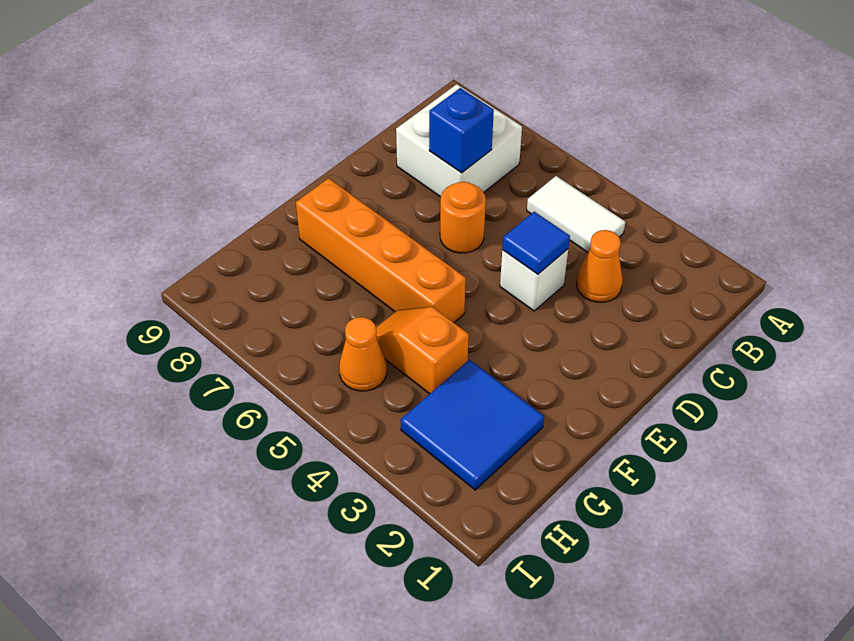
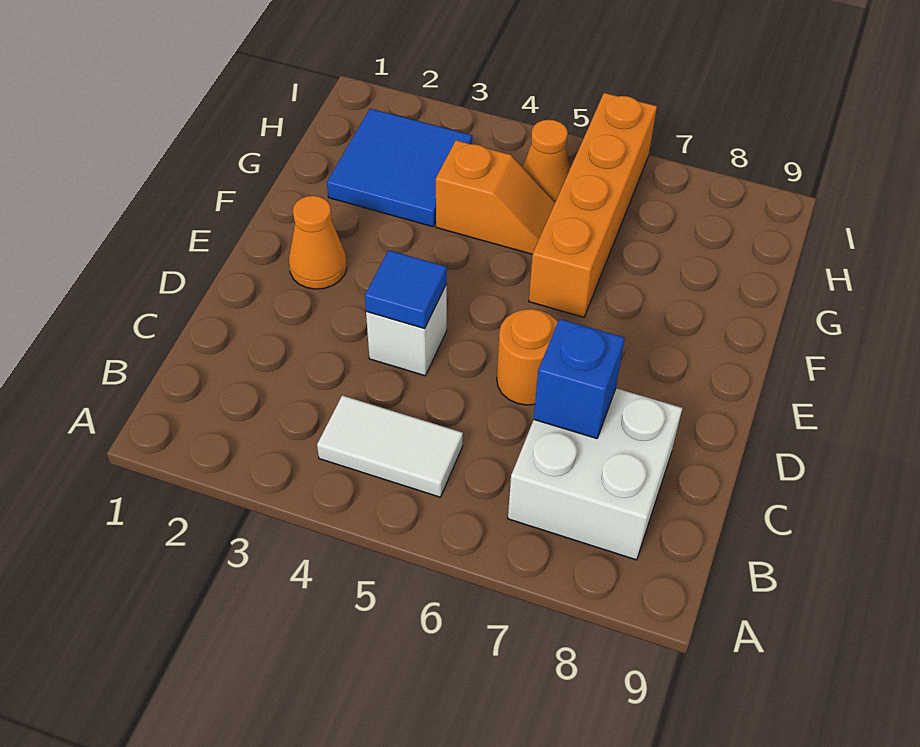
orange 1x1 cone [576,230,623,302] -> orange 1x1 cone moved to [289,196,347,289]
orange 1x4 brick [296,178,466,323] -> orange 1x4 brick turned to [529,93,657,317]

